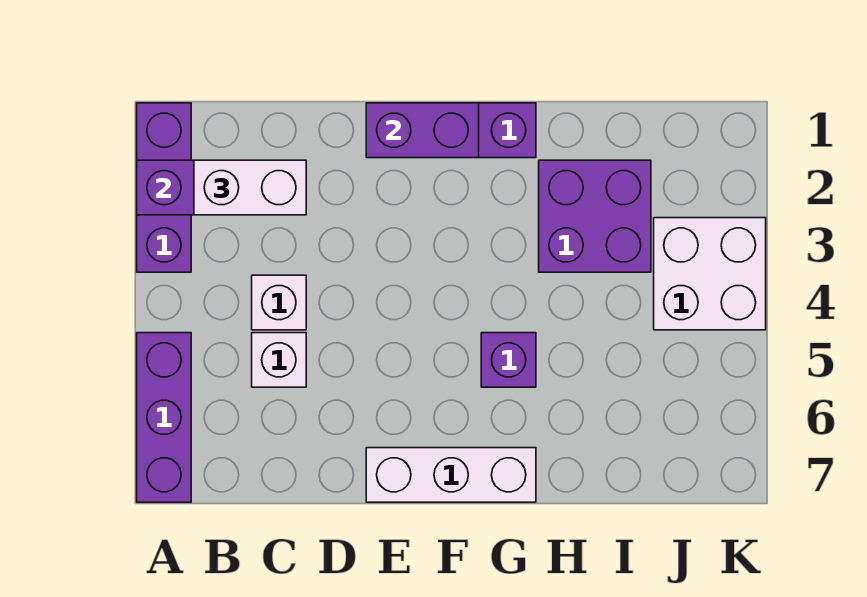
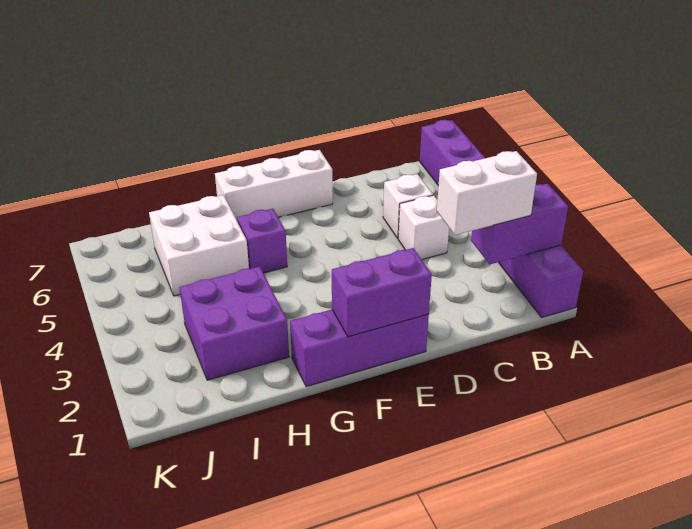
white 2x2 brick [654,218,766,330] -> white 2x2 brick moved to [149,195,249,296]

